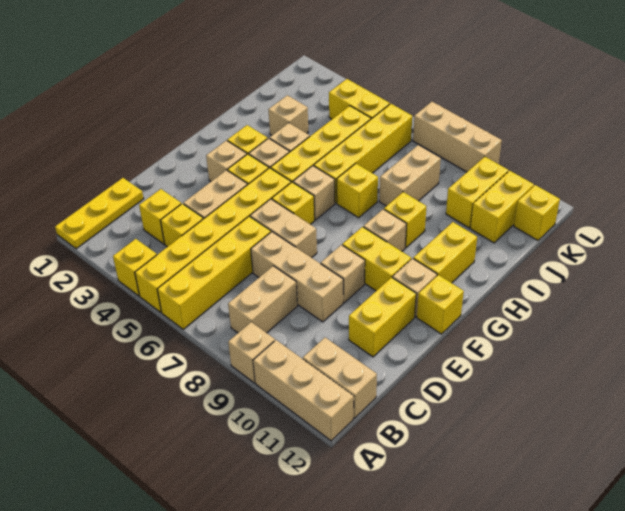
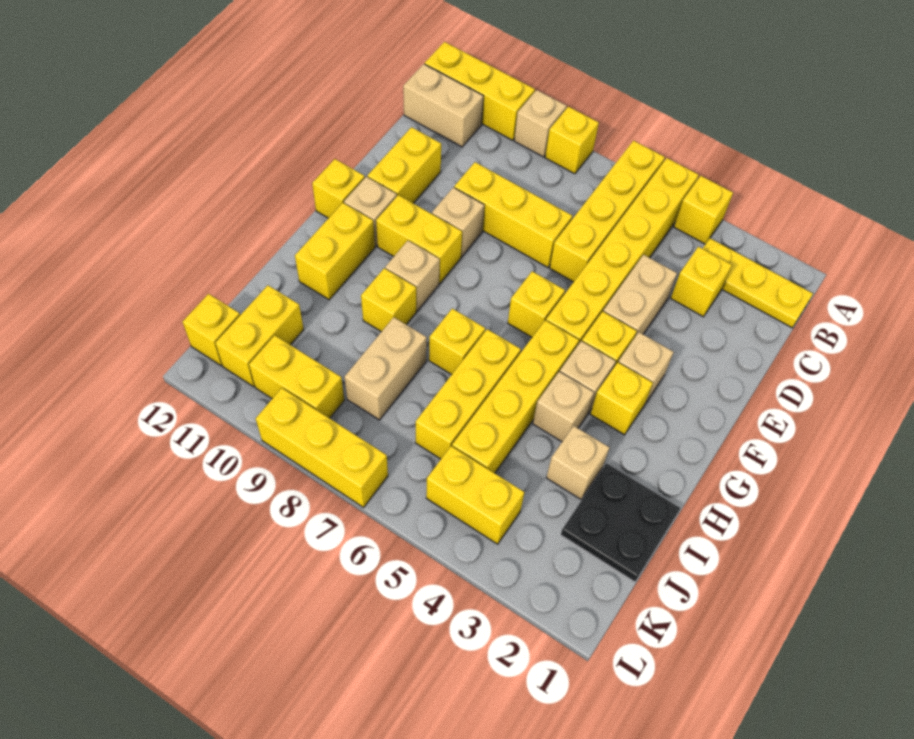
yellow 1x3 plate [55,178,144,249] -> yellow 1x3 plate turned to [702,238,813,328]
tan 1x3 brick [253,340,354,441] -> yellow 1x3 brick [425,42,535,140]
tan 1x2 brick [228,266,298,333] -> none
yellow 1x1 brick [161,204,203,247] -> yellow 1x1 brick moved to [545,107,599,174]
tan 1x3 brick [251,232,343,322] -> yellow 1x3 brick [454,162,572,267]
tan 1x2 brick [250,199,317,258] -> none
tan 1x1 brick [293,166,335,220] -> none
yellow 1x4 brick [314,104,412,203] -> yellow 1x3 brick [416,329,521,459]
none -> black 2x2 plate [561,463,680,582]
yellow 1x2 brick [446,157,508,228] -> yellow 1x2 brick turned to [249,335,344,418]
tan 1x3 brick [413,102,502,172] -> yellow 1x3 brick [256,388,388,507]

